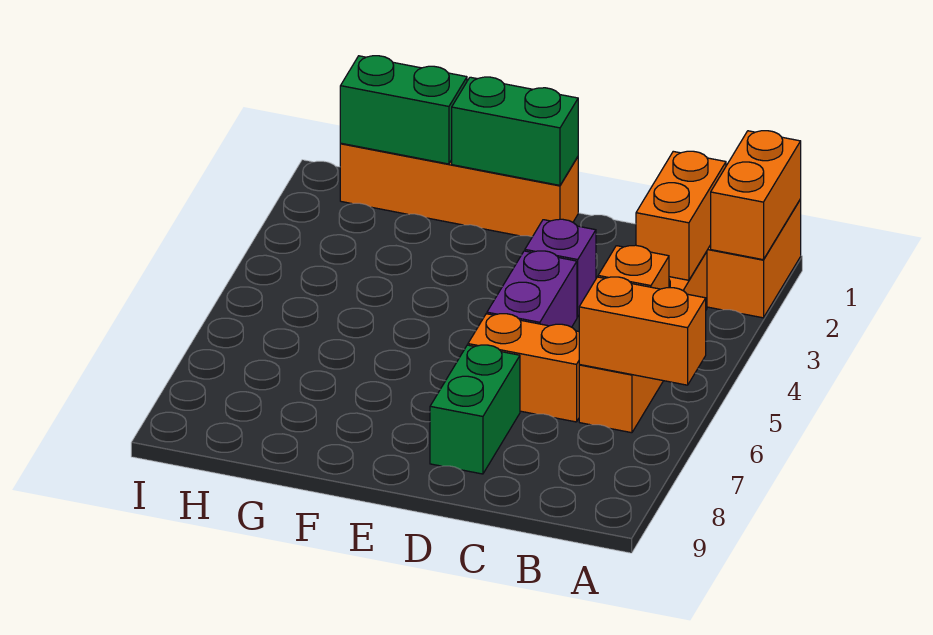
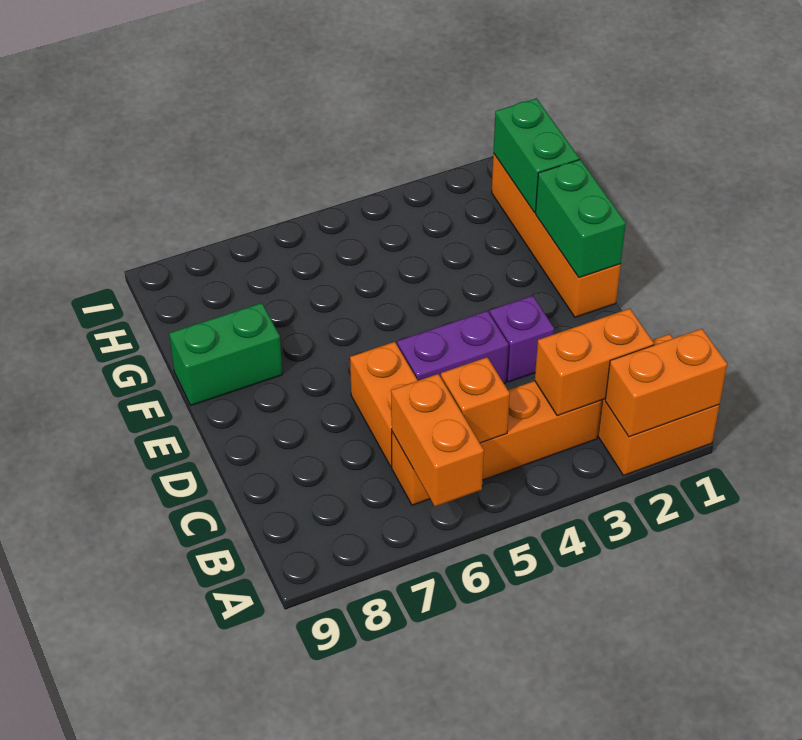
green 1x2 brick [430,345,520,474] -> green 1x2 brick moved to [169,303,282,405]

